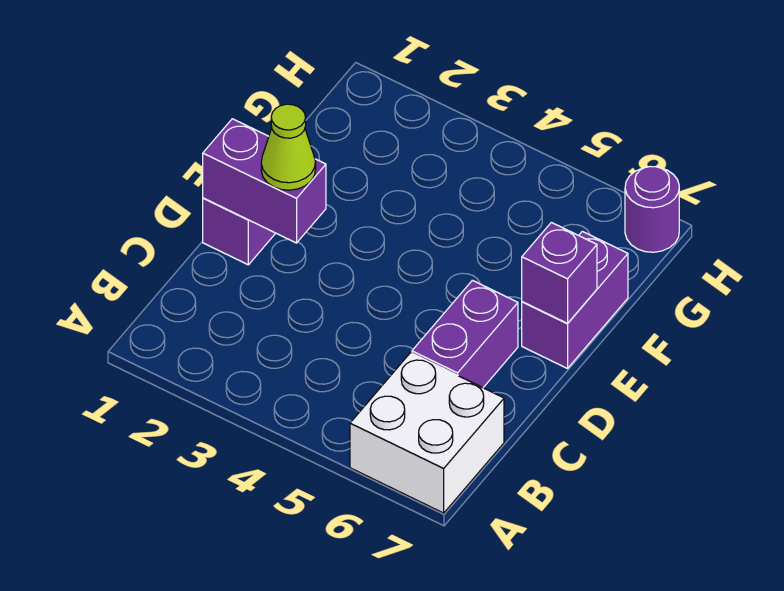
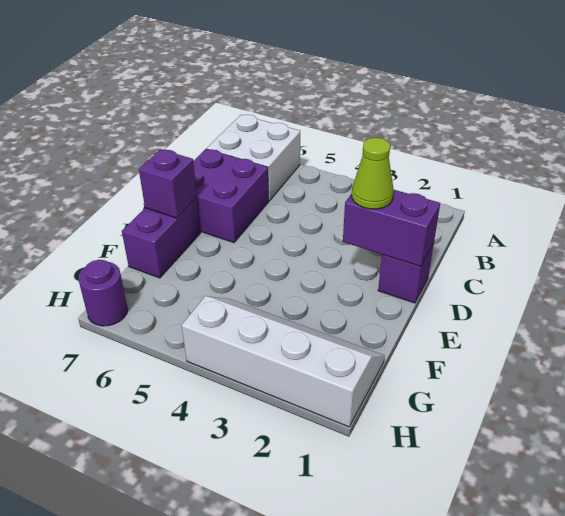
purple 1x2 brick [412,280,518,388] -> purple 2x2 brick [193,149,269,243]
none -> white 2x4 slope [182,296,385,427]

